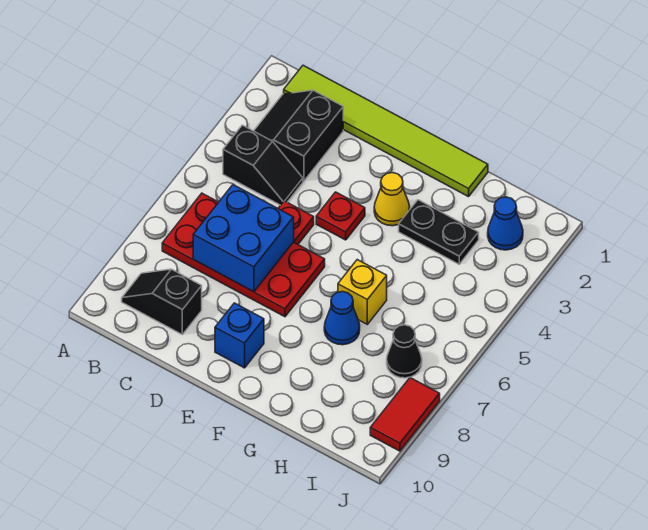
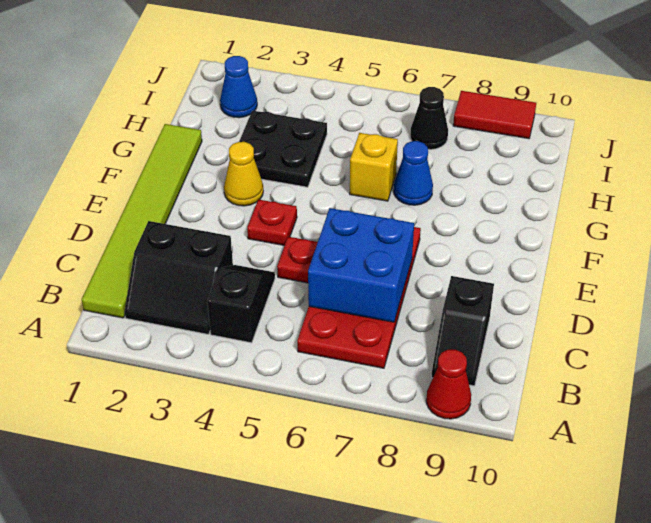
none -> red 1x1 cone [426,350,471,419]
blue 1x1 brick [215,303,264,368] -> none
black 1x2 plate [399,200,479,264] -> black 2x2 plate [239,111,327,187]

